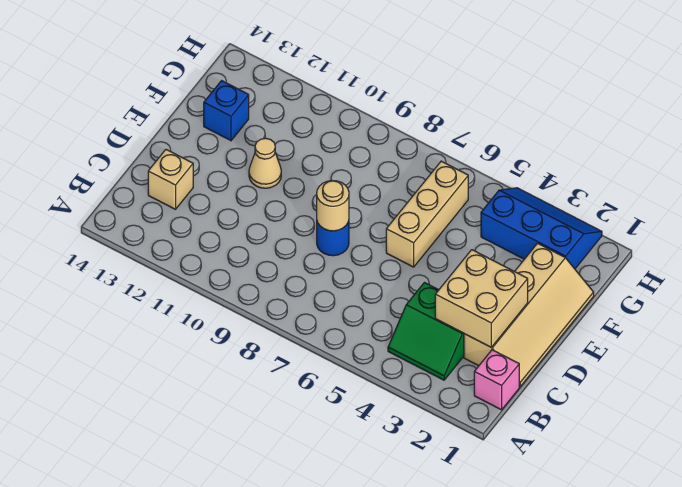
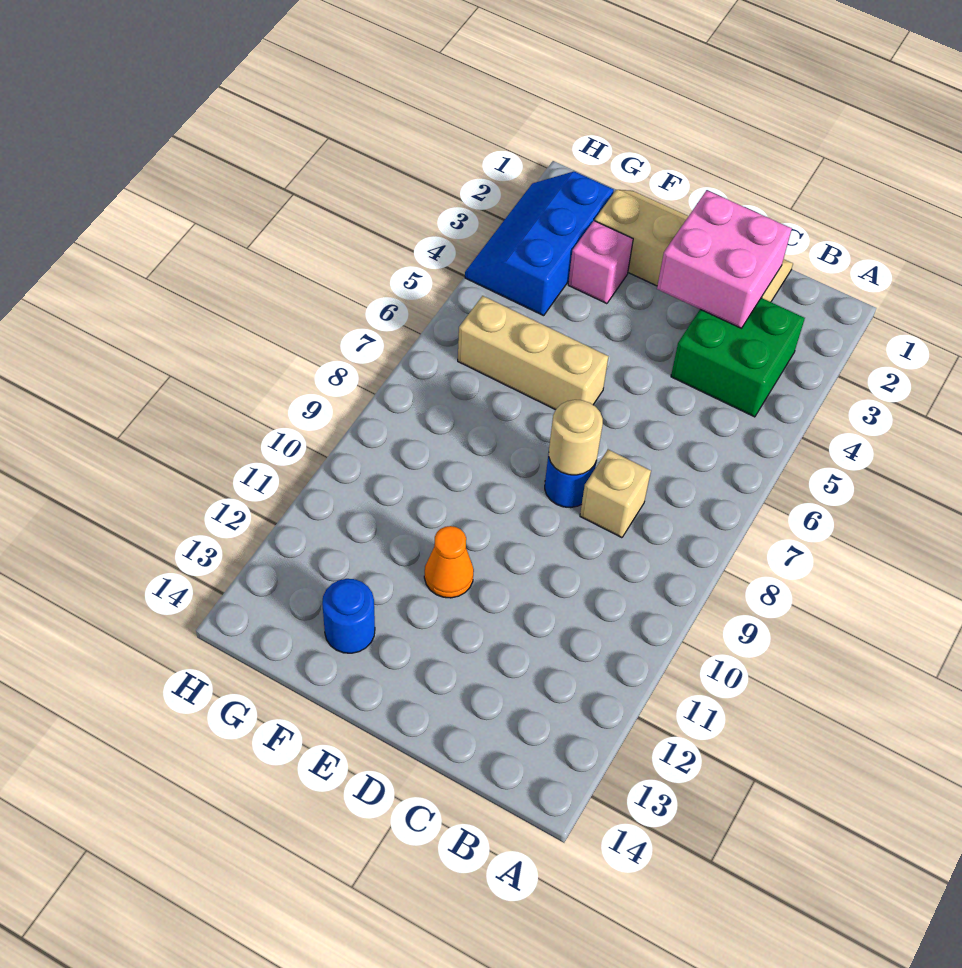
pink 1x1 brick [474,350,519,410] -> pink 1x1 brick moved to [568,221,633,304]
green 2x2 slope [388,283,464,380] -> green 2x2 brick [671,298,805,417]
tan 2x2 brick [435,250,528,347] -> pink 2x2 brick [657,190,792,328]
tan 1x1 brick [148,150,193,209] -> tan 1x1 brick moved to [580,450,651,538]
tan 1x1 cone [249,138,281,188] -> orange 1x1 cone [424,526,474,598]
blue 1x1 brick [204,81,249,141] -> blue 1x1 round brick [322,579,375,653]

